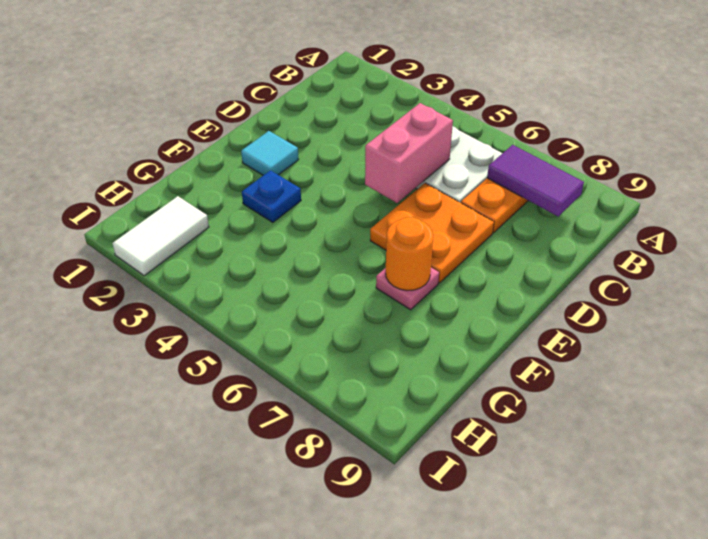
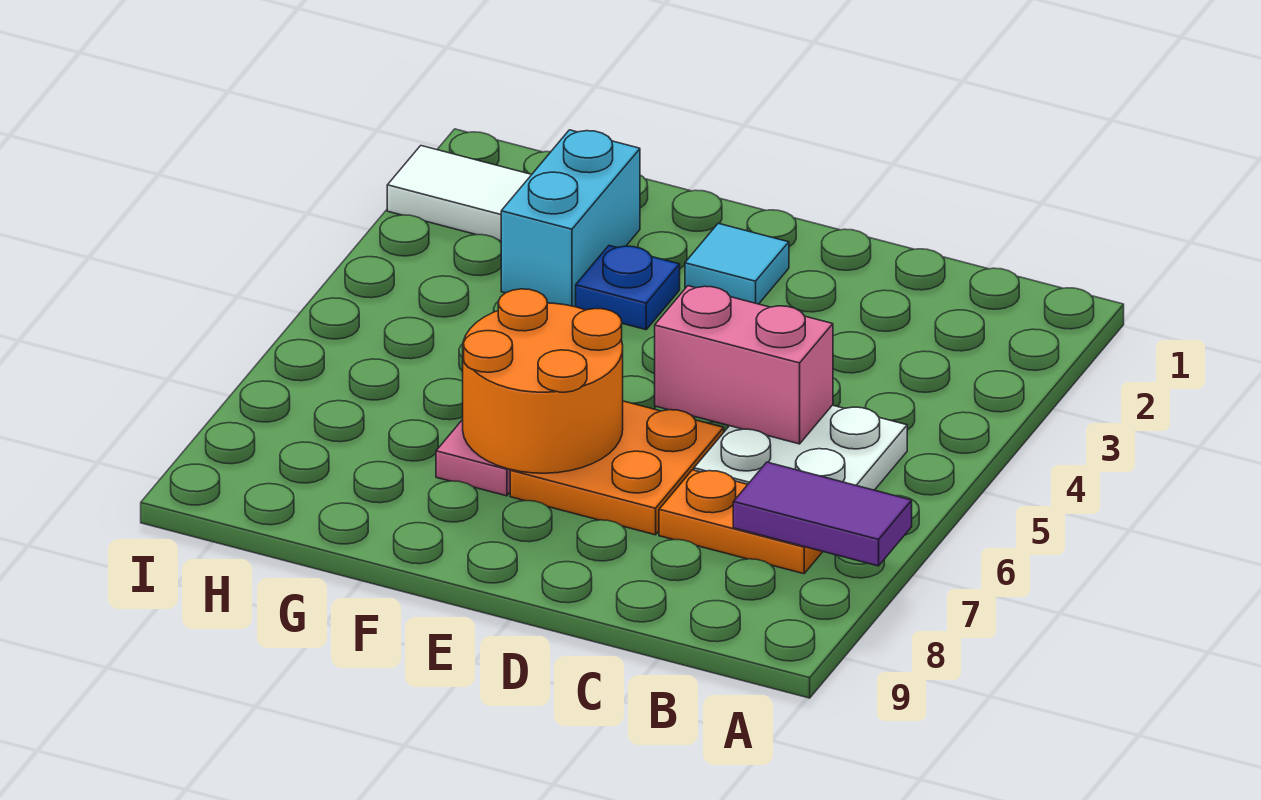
purple 1x2 tile [487,145,584,216] -> purple 1x2 tile turned to [733,462,912,566]
orange 1x1 round brick [386,217,433,290] -> orange 2x2 round brick [463,289,623,473]
none -> cyan 1x2 brick [501,130,640,307]

